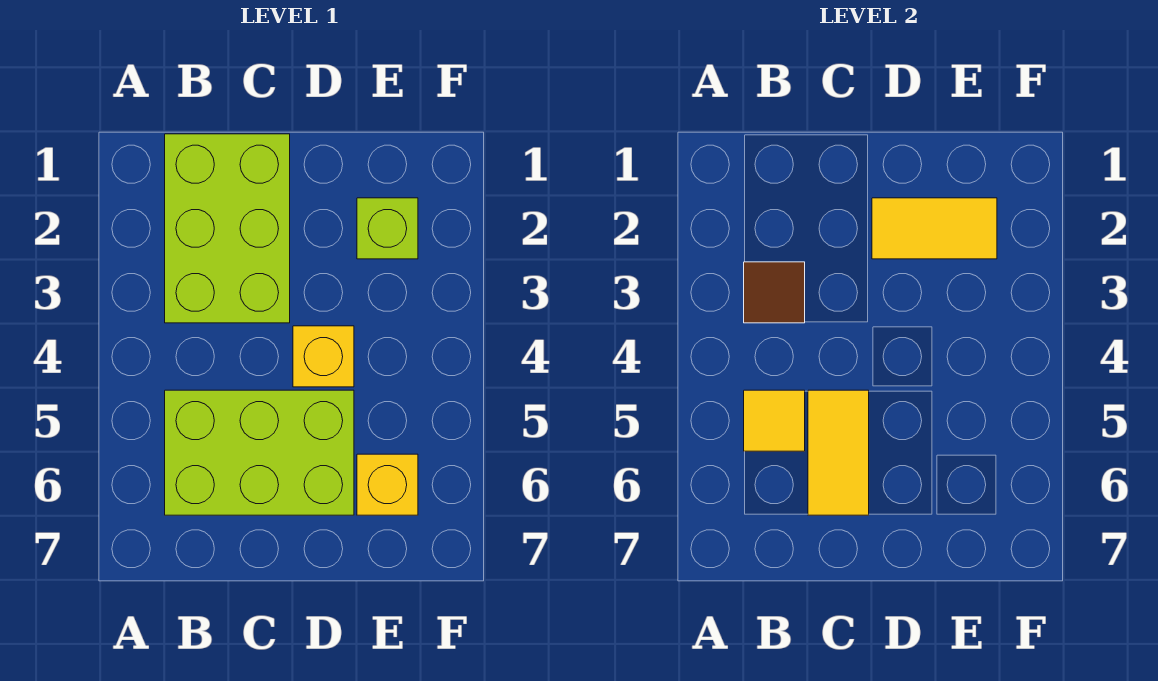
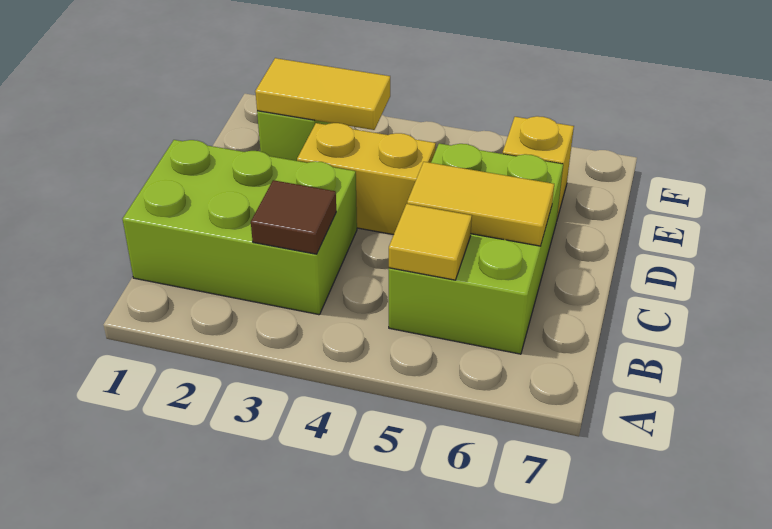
yellow 1x2 tile [872,198,997,259] -> yellow 1x2 tile turned to [255,58,390,130]
yellow 1x1 brick [293,326,354,387] -> yellow 1x2 brick [297,123,436,235]

